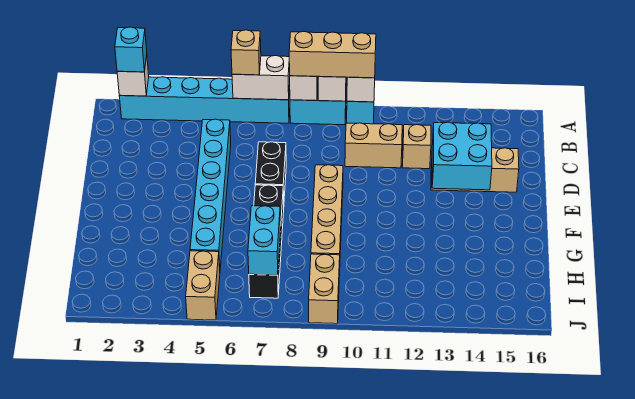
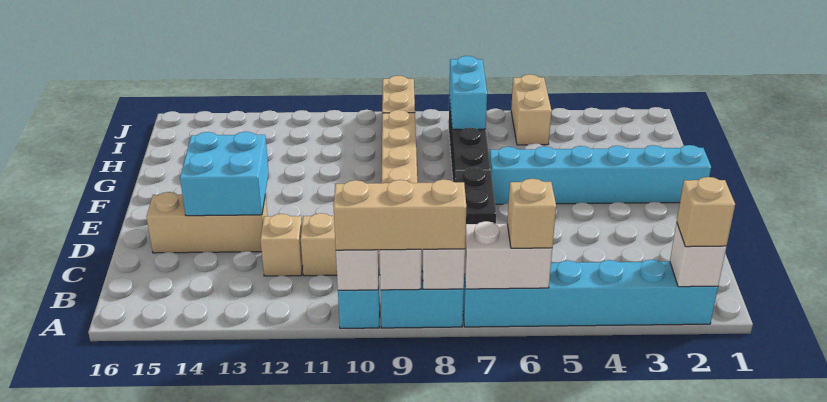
cyan 1x1 brick [115,27,147,72] -> tan 1x1 brick [677,177,735,247]
cyan 1x6 brick [190,119,231,267] -> cyan 1x6 brick turned to [490,145,711,204]

